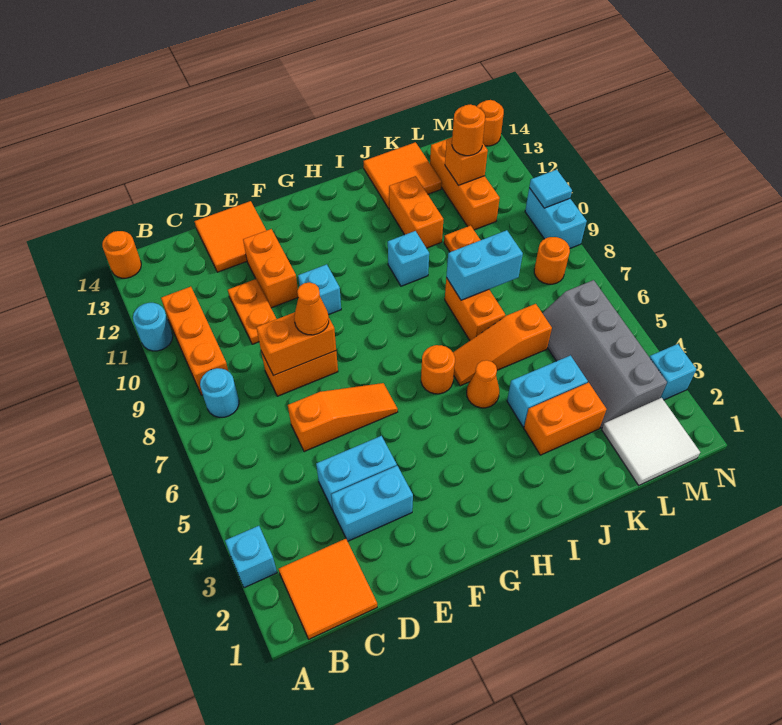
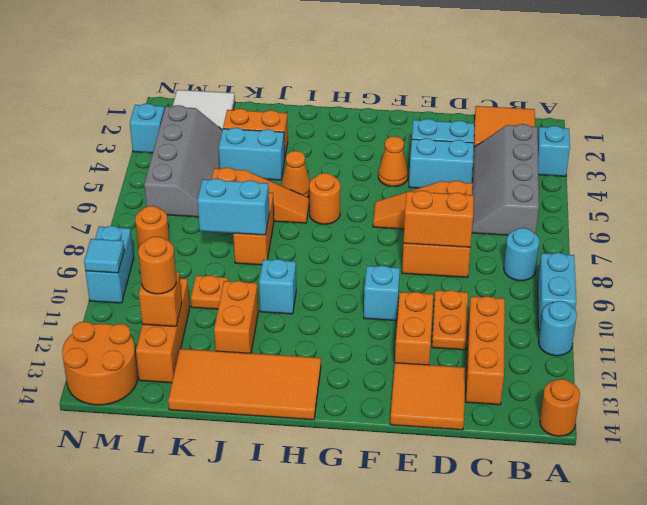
none -> cyan 1x2 brick [538,253,576,330]
none -> grey 2x4 slope [472,124,539,235]
orange 1x3 brick [161,287,229,395] -> orange 1x3 brick moved to [466,296,505,405]
orange 1x1 cone [294,282,329,335] -> orange 1x1 cone moved to [378,136,408,186]
orange 2x2 tile [363,142,442,209] -> orange 2x4 tile [168,349,321,420]
orange 1x1 round brick [477,100,504,146] -> orange 2x2 round brick [62,321,138,405]

